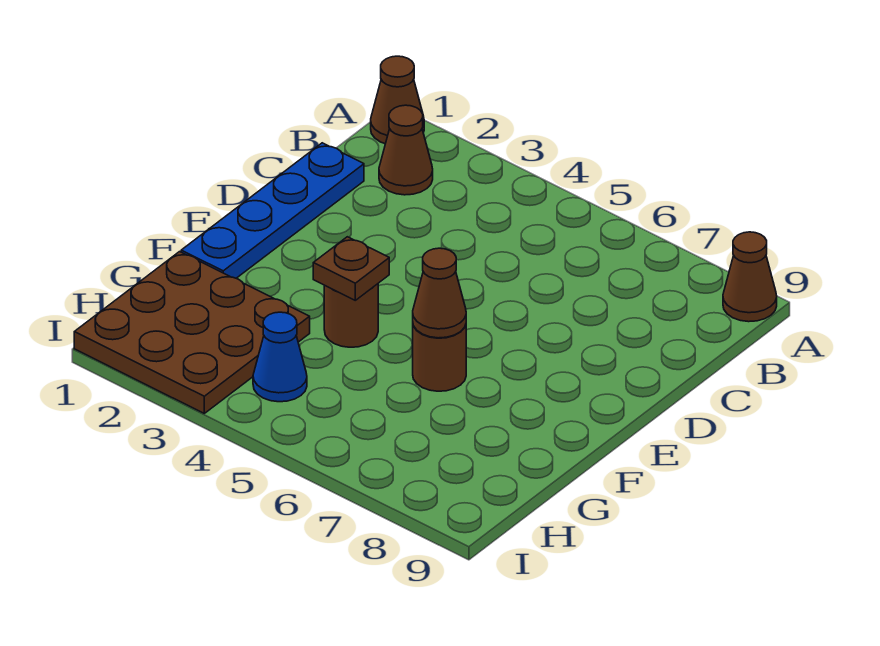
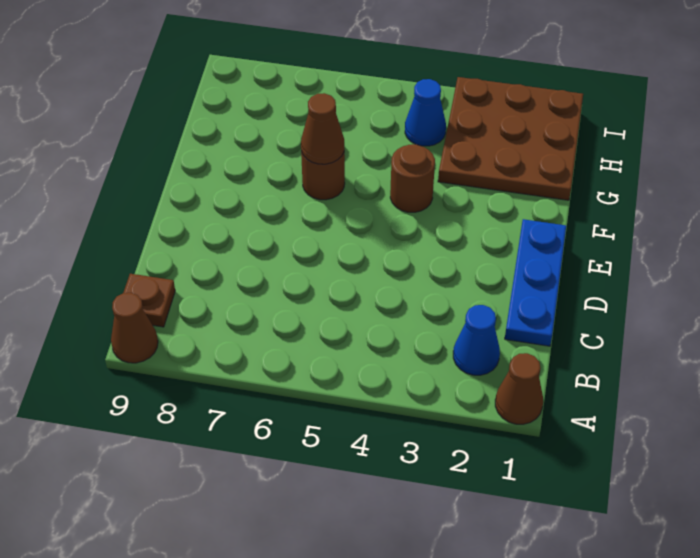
brown 1x1 cone [379,105,433,195] -> blue 1x1 cone [453,305,500,375]
blue 1x4 plate [181,143,364,278] -> blue 1x3 plate [505,219,566,346]
brown 1x1 plate [313,237,389,300] -> brown 1x1 plate moved to [123,274,175,327]

